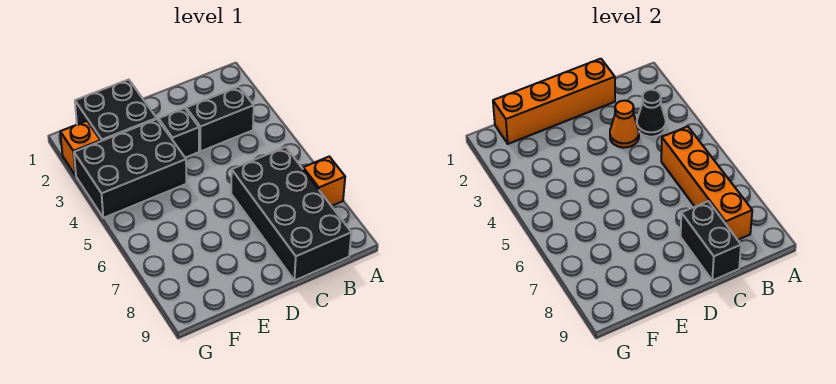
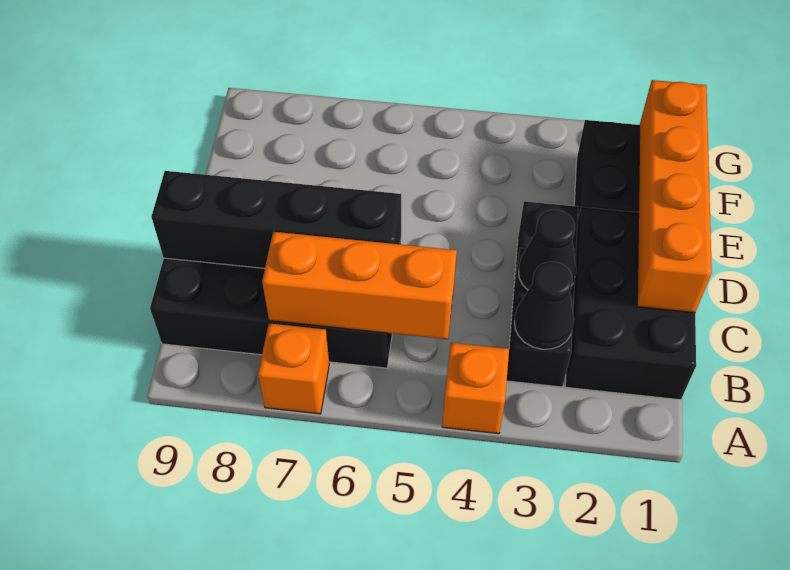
orange 1x4 brick [661,127,752,240] -> orange 1x3 brick [262,232,457,339]
orange 1x1 cone [610,100,639,148] -> black 1x1 cone [518,210,576,290]
black 1x2 brick [681,201,741,281] -> black 1x4 brick [151,171,401,268]
black 2x3 brick [74,119,186,218] -> black 2x3 brick moved to [565,207,696,400]
orange 1x1 brick [60,121,100,176] -> orange 1x1 brick moved to [442,343,509,434]

